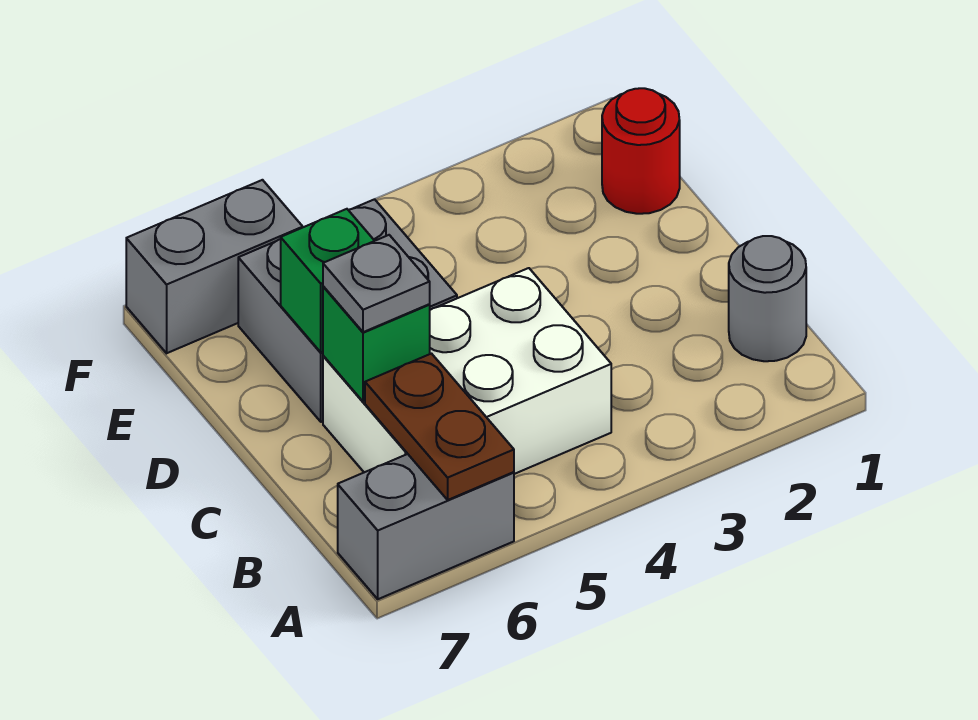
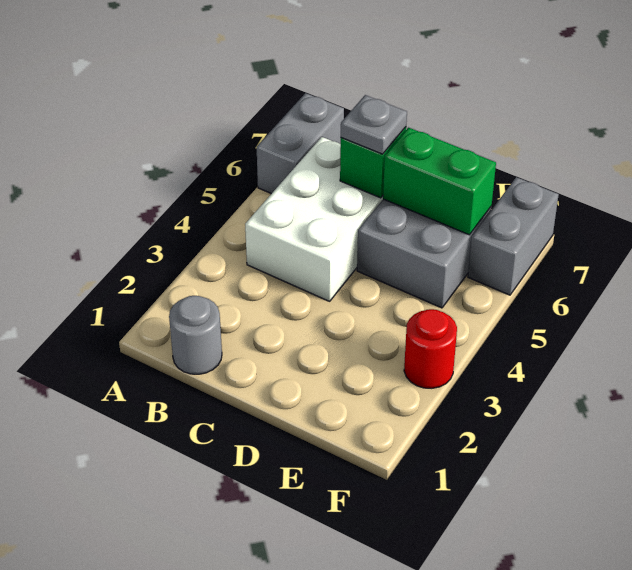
brown 1x2 plate [365,354,514,500] -> none
green 1x1 brick [281,209,374,352] -> green 1x2 brick [383,128,496,235]
red 1x1 round brick [602,88,680,214] -> red 1x1 round brick moved to [404,309,457,388]

